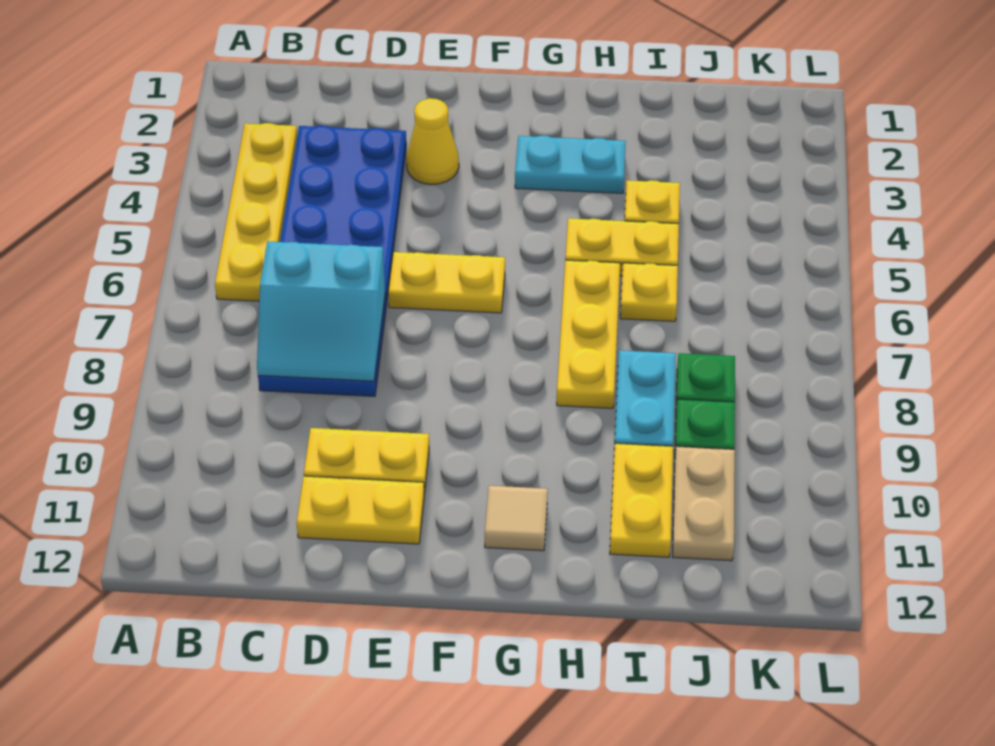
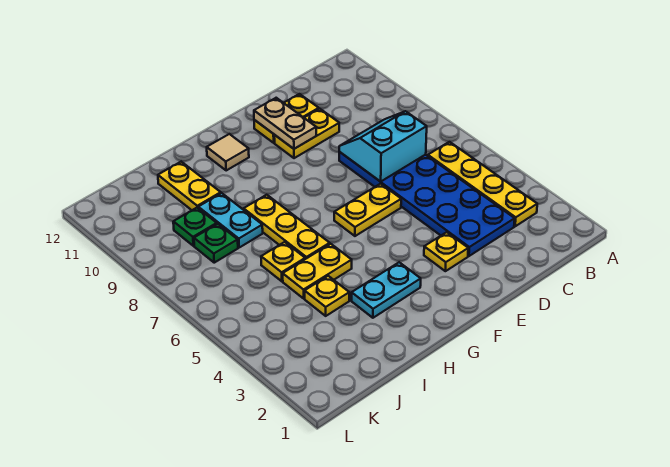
yellow 1x1 cone [406,98,459,184] -> yellow 1x1 plate [424,232,468,271]
tan 1x2 plate [673,446,735,561] -> tan 1x2 plate moved to [254,98,316,149]

